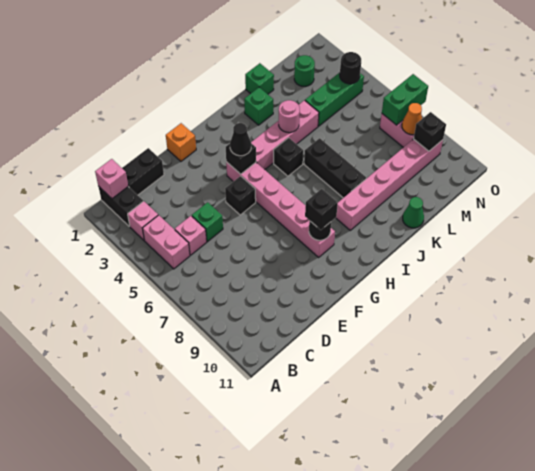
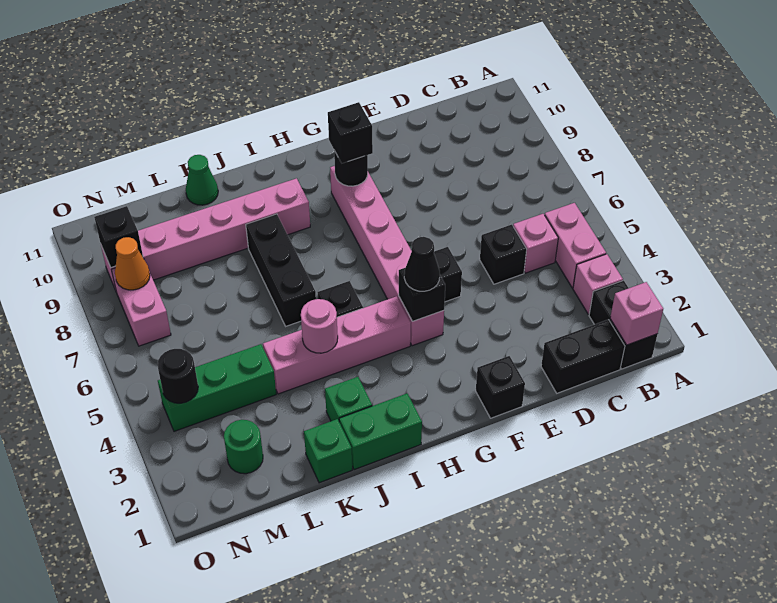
green 1x1 brick [192,202,223,242] -> black 1x1 brick [480,225,527,284]
orange 1x1 brick [166,123,196,161] -> black 1x1 brick [476,356,525,418]
green 1x2 brick [382,74,428,125] -> green 1x2 brick moved to [339,394,422,470]

